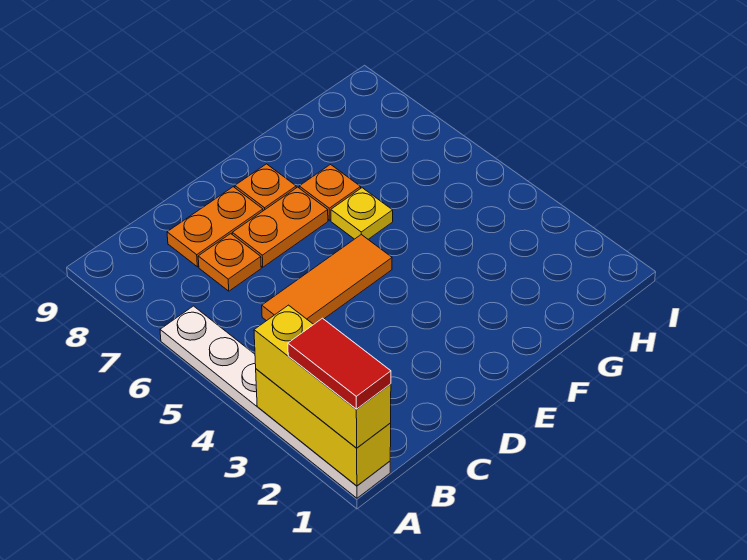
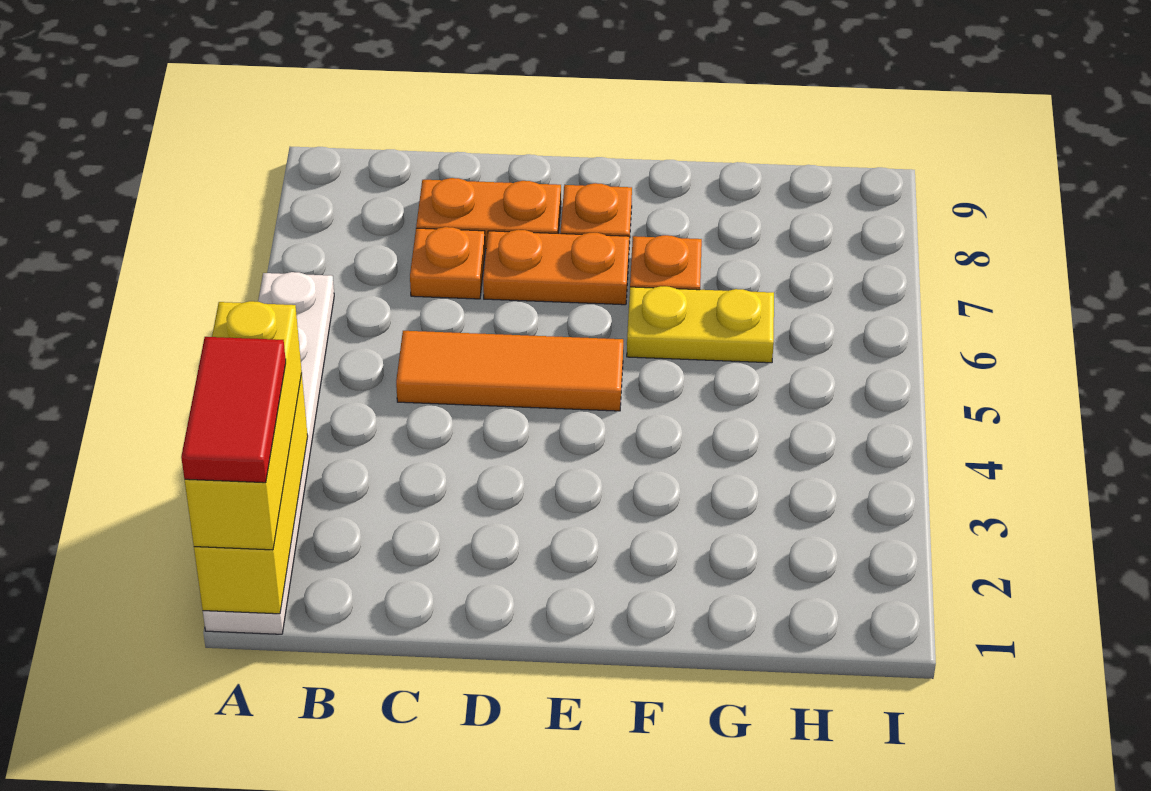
yellow 1x1 plate [331,188,393,239] -> yellow 1x2 plate [627,286,774,363]

